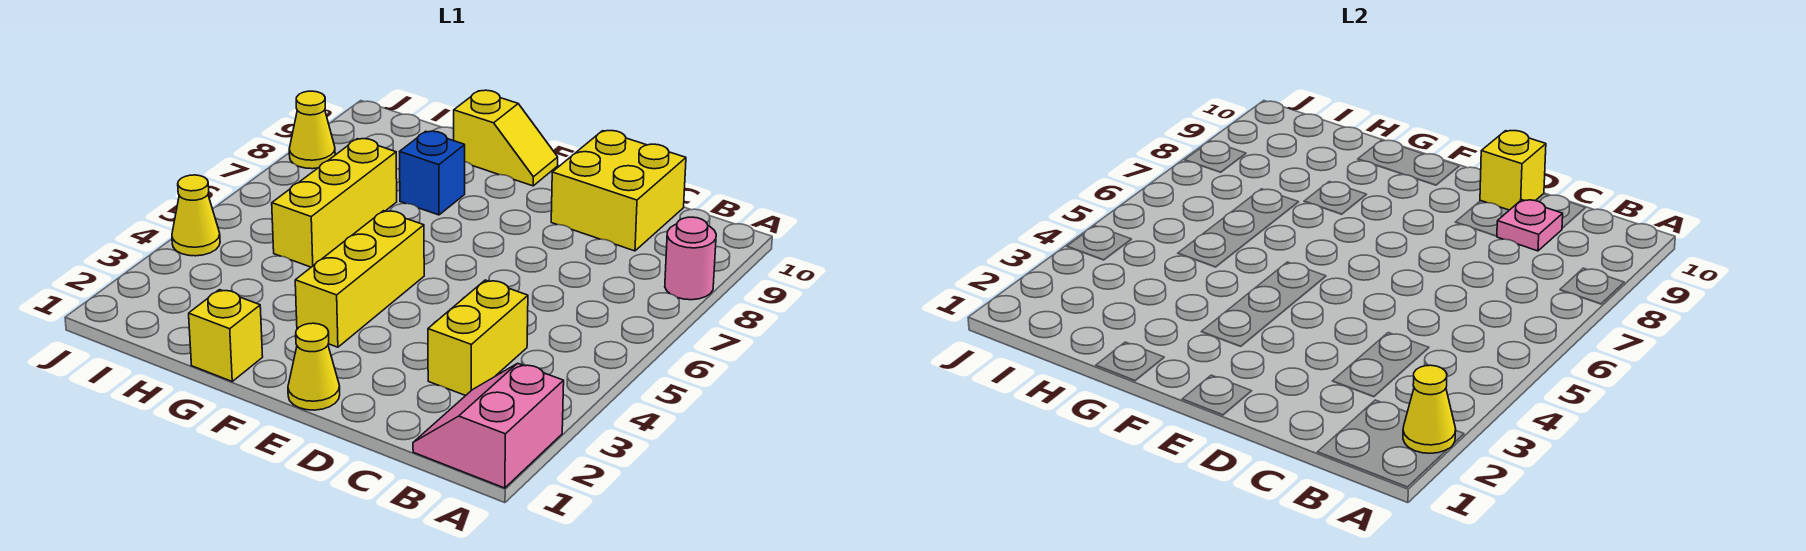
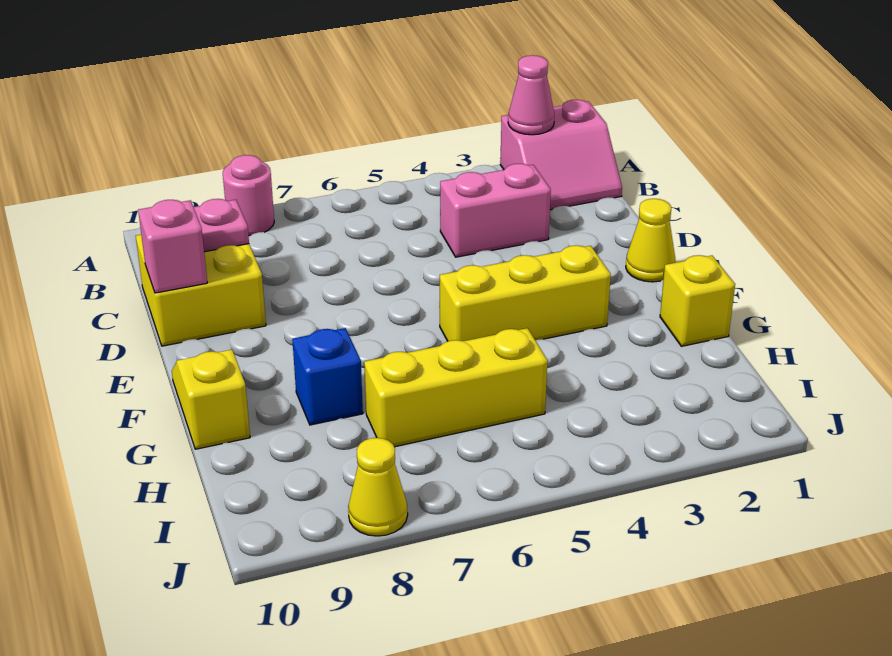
yellow 1x1 cone [1403,365,1456,453] -> pink 1x1 cone [508,55,554,135]
yellow 1x2 brick [428,280,528,396] -> pink 1x2 brick [440,164,551,257]
yellow 1x1 brick [1480,131,1546,210] -> pink 1x1 brick [138,200,207,293]
yellow 1x1 cone [172,175,220,256] -> none

